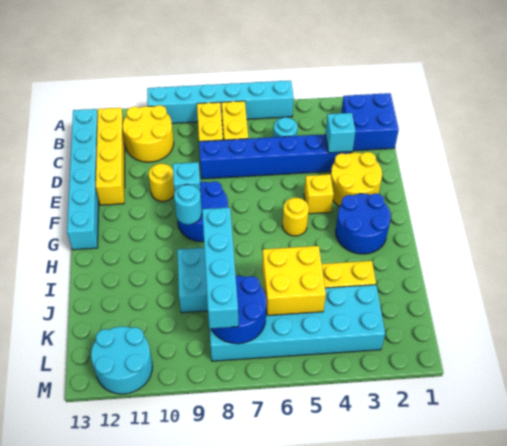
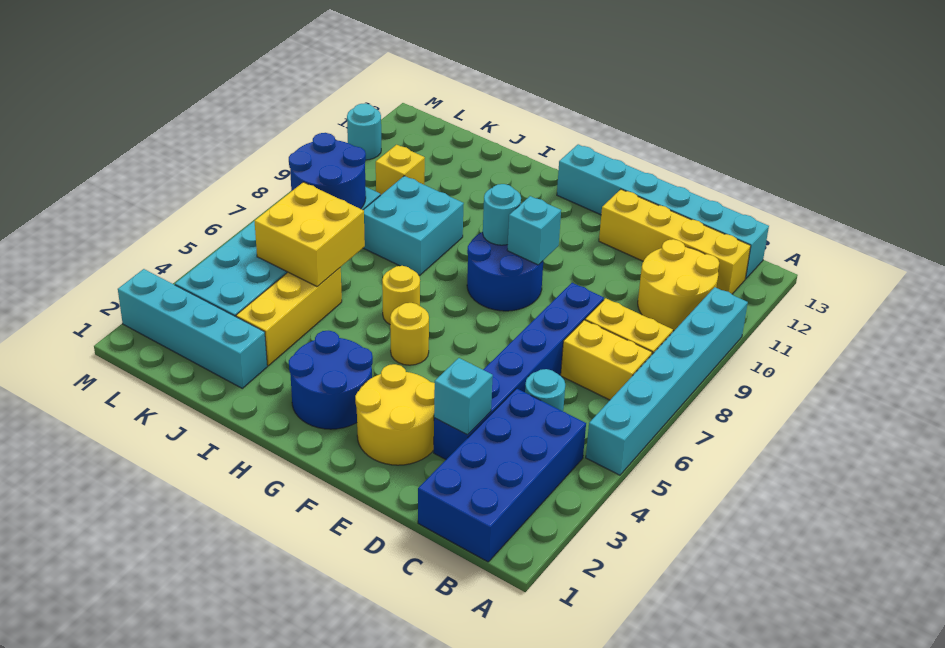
blue 2x2 brick [341,93,399,151] -> blue 2x4 brick [418,388,586,562]
yellow 1x1 round brick [149,164,174,201] -> yellow 1x1 round brick moved to [382,266,420,324]
yellow 1x1 brick [304,174,334,214] -> yellow 1x1 brick moved to [376,145,425,195]
cyan 1x4 brick [202,207,238,329] -> cyan 1x4 brick moved to [118,269,267,388]
cyan 2x2 round brick [91,327,152,394] -> cyan 1x1 round brick [347,103,381,160]

